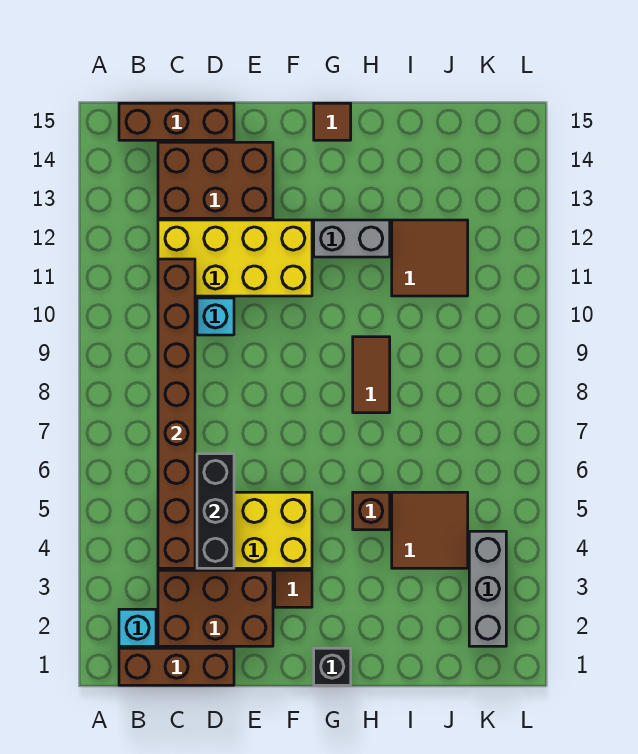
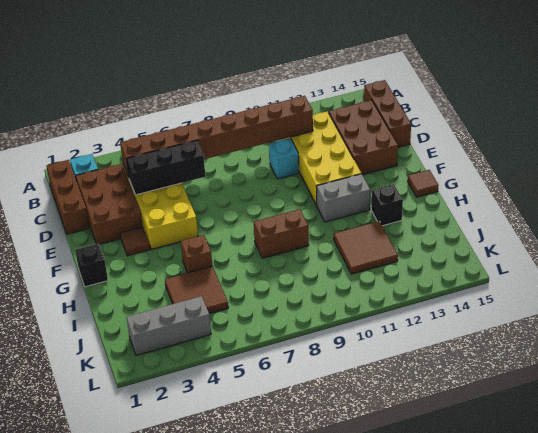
grey 1x2 brick [314,220,390,257] -> grey 1x2 brick turned to [316,174,370,222]
brown 1x2 tile [353,337,390,413] -> brown 1x2 brick [254,209,309,258]
none -> black 1x1 brick [371,184,403,226]

